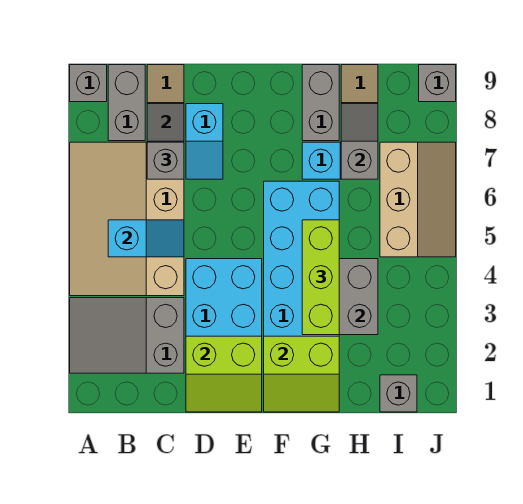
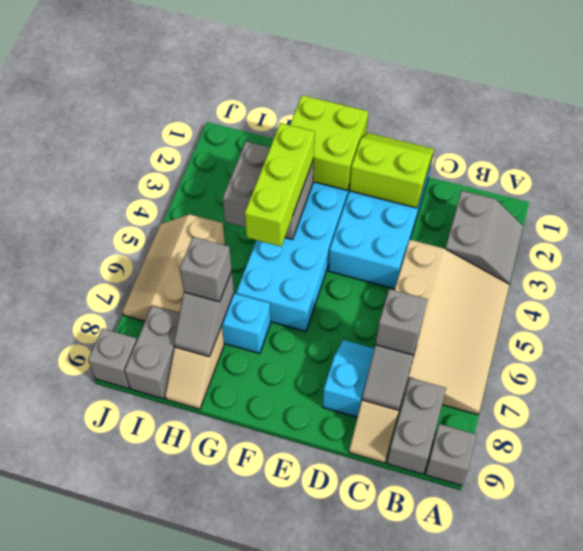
grey 2x3 slope [70,298,184,373] -> grey 2x2 slope [445,191,523,284]
cyan 1x2 slope [108,220,184,257] -> none
lime 2x2 slope [264,336,339,412] -> lime 2x2 brick [290,95,368,190]
grey 1x2 brick [302,65,339,141] -> grey 1x2 brick moved to [125,306,179,399]
grey 1x1 brick [380,375,417,412] -> grey 1x1 brick moved to [180,237,232,302]

